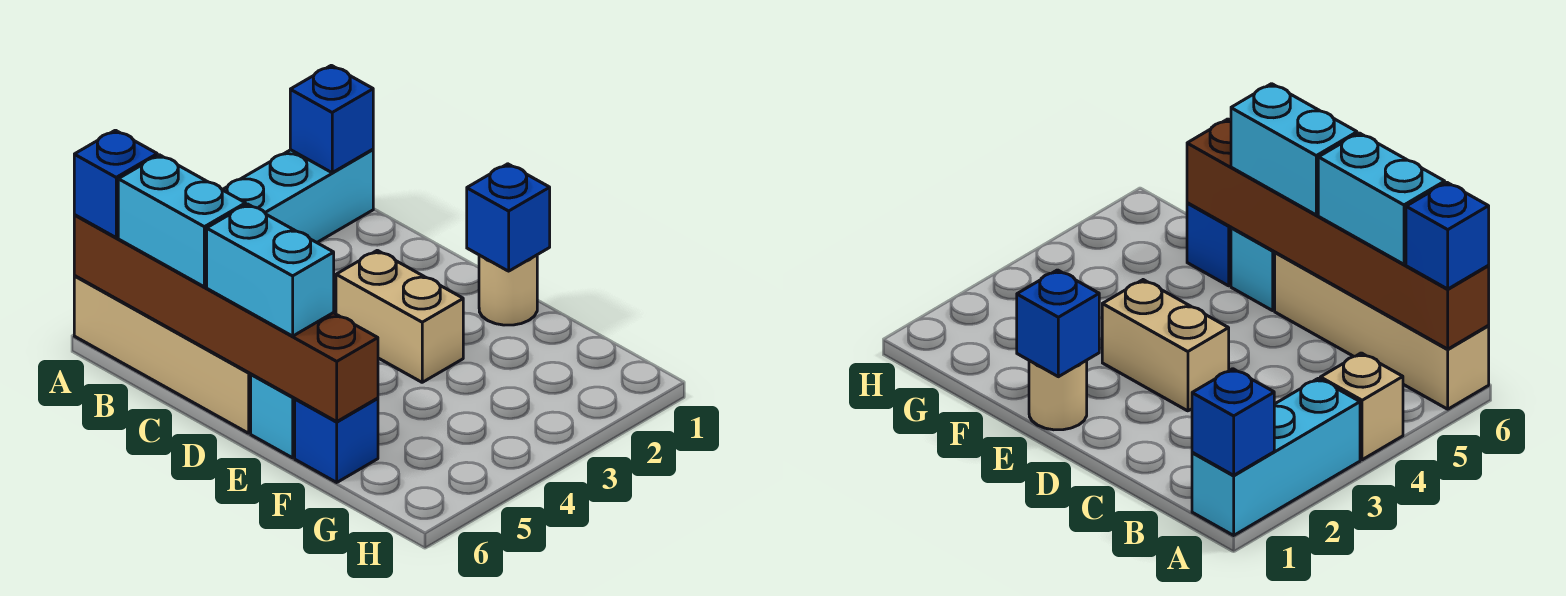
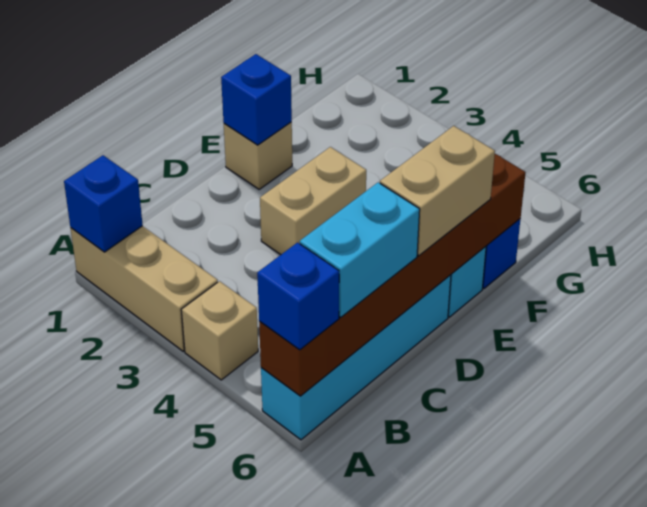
cyan 1x3 brick [222,149,373,242] -> tan 1x3 brick [71,226,218,351]
tan 1x4 brick [74,276,251,433] -> cyan 1x4 brick [261,275,451,440]
cyan 1x2 brick [207,204,334,336] -> tan 1x2 brick [380,126,495,256]
tan 1x1 round brick [479,255,537,325] -> tan 1x1 brick [224,122,292,189]

